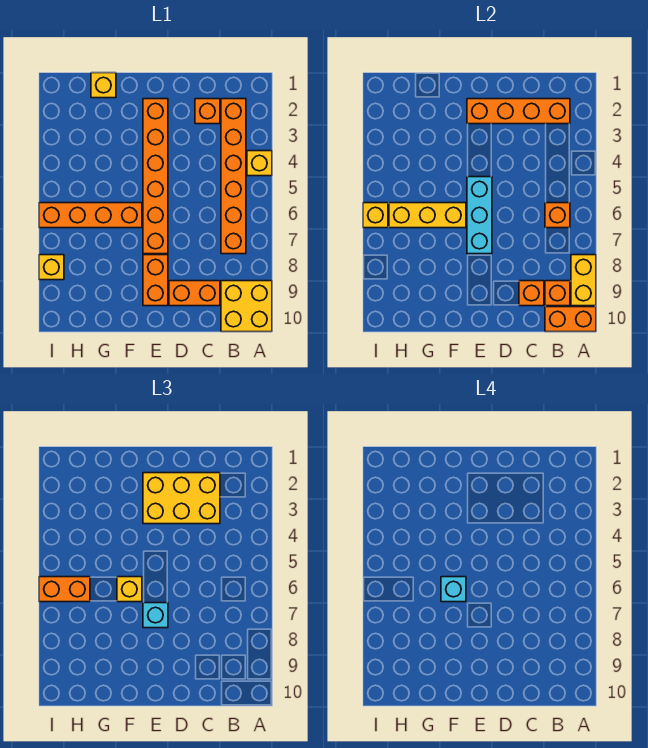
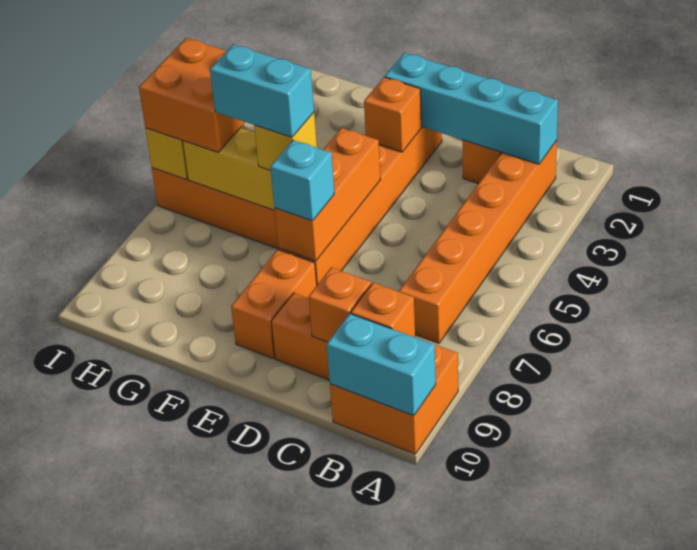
yellow 1x1 brick [247,151,272,176] -> none
yellow 1x2 brick [571,255,596,306] -> none
yellow 2x2 brick [221,281,272,332] -> orange 2x2 brick [330,337,458,454]
orange 1x2 brick [545,307,596,332] -> cyan 1x2 brick [327,314,436,416]
orange 1x4 brick [467,99,570,124] -> cyan 1x4 brick [385,53,558,164]
orange 1x1 brick [545,203,570,228] -> orange 1x1 brick moved to [364,77,421,152]
yellow 2x3 brick [143,473,220,524] -> none
cyan 1x3 brick [467,177,492,254] -> orange 1x3 brick [274,128,381,261]
cyan 1x1 brick [441,577,466,602] -> cyan 1x2 brick [210,44,314,137]
yellow 1x1 brick [91,73,116,98] -> none
orange 1x2 brick [39,577,90,602] -> orange 2x2 brick [139,38,245,152]
yellow 1x1 brick [39,255,64,280] -> none

